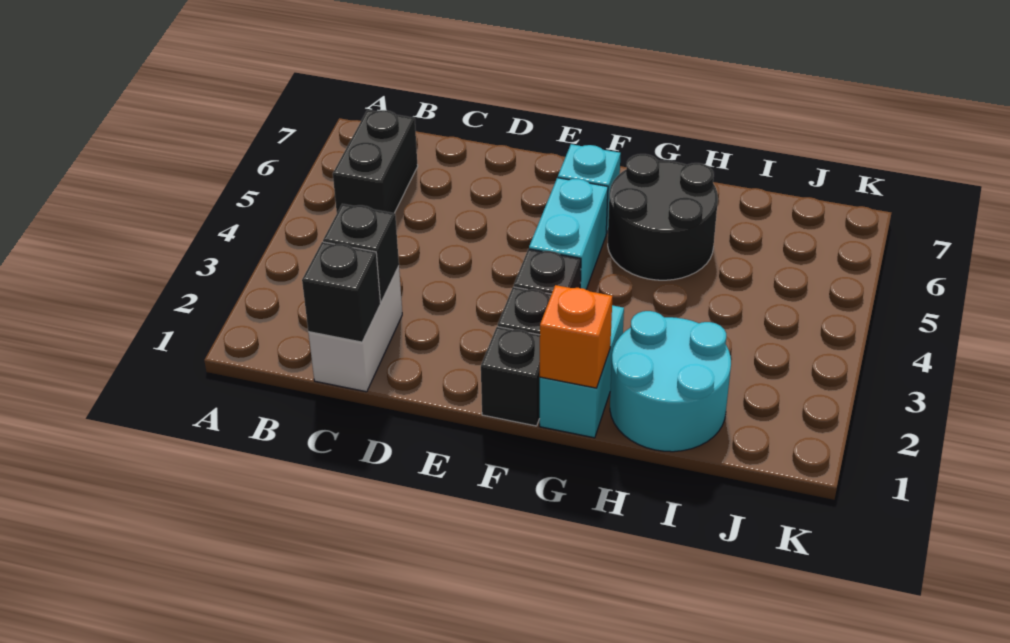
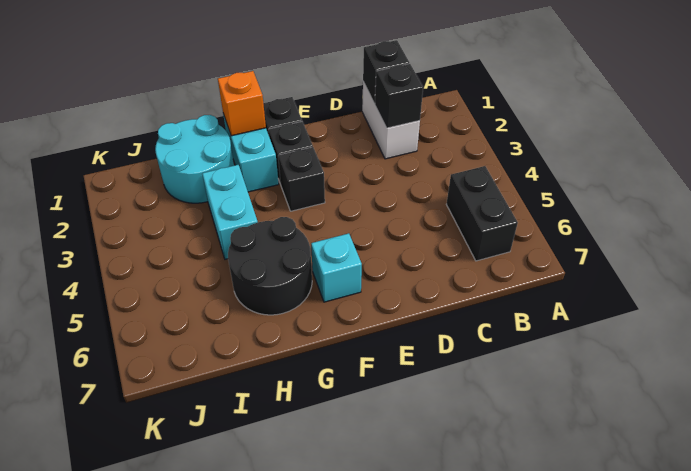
cyan 1x2 brick [529,178,608,289] -> cyan 1x2 brick moved to [202,165,258,259]

